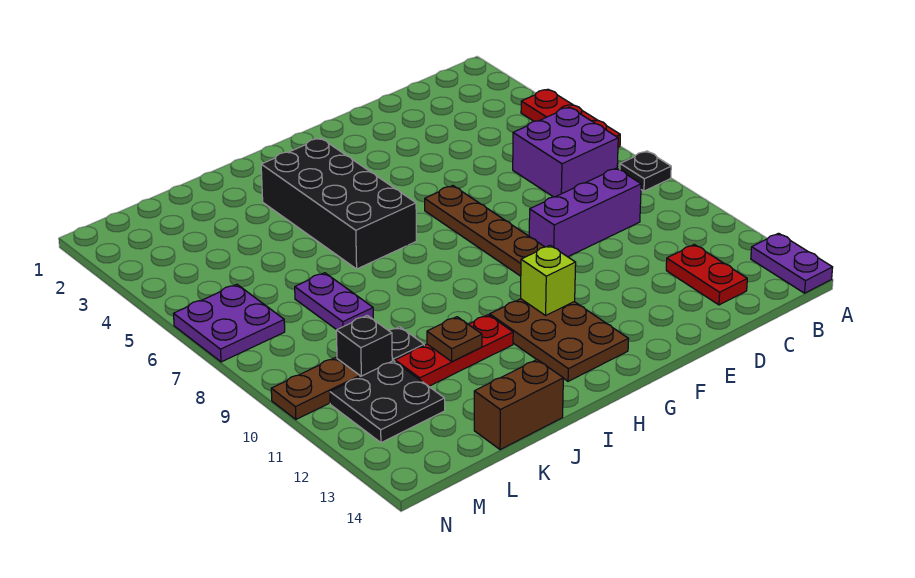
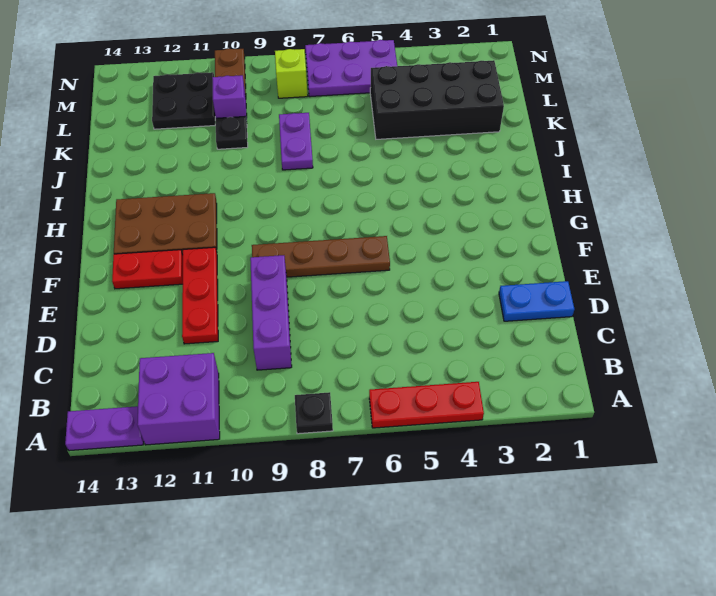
purple 2x2 brick [513,107,618,197] -> purple 2x2 brick moved to [137,353,220,445]
red 1x2 plate [666,244,747,305] -> red 1x2 plate moved to [112,250,183,289]
none -> blue 1x2 plate [499,281,574,321]
lime 1x1 brick [521,245,576,315] -> lime 1x1 brick moved to [275,49,308,98]
black 2x4 brick [261,138,416,269] -> black 2x4 brick moved to [370,60,504,139]
red 1x3 plate [395,315,513,386] -> red 1x3 plate moved to [182,247,218,344]
brown 1x1 plate [427,317,482,361] -> none
brown 1x2 brick [474,360,563,450] -> none
purple 1x2 plate [295,273,373,330] -> purple 1x2 plate turned to [279,113,313,170]
black 1x1 brick [336,315,392,377] -> purple 1x1 brick [212,75,247,121]
purple 2x2 plate [174,284,285,362] -> purple 2x3 plate [305,40,397,97]

